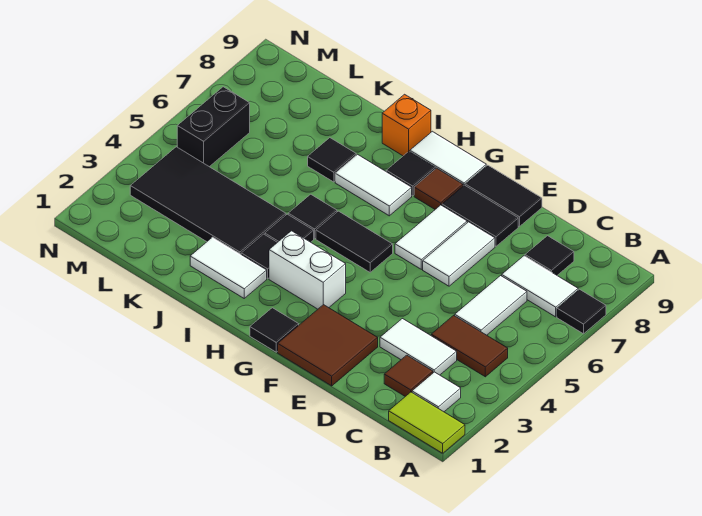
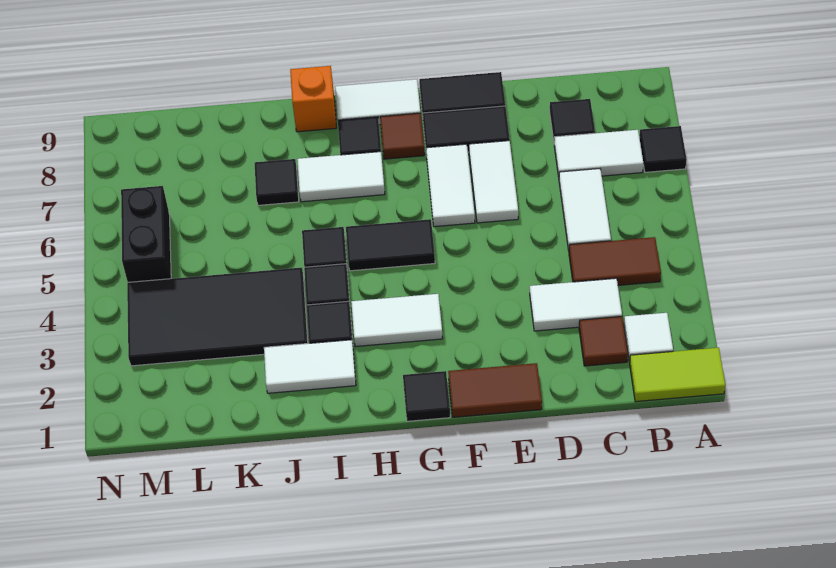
brown 2x2 tile [278,305,378,386] -> brown 1x2 tile [448,363,542,417]
white 1x2 brick [269,231,346,309] -> white 1x2 tile [351,294,443,347]

